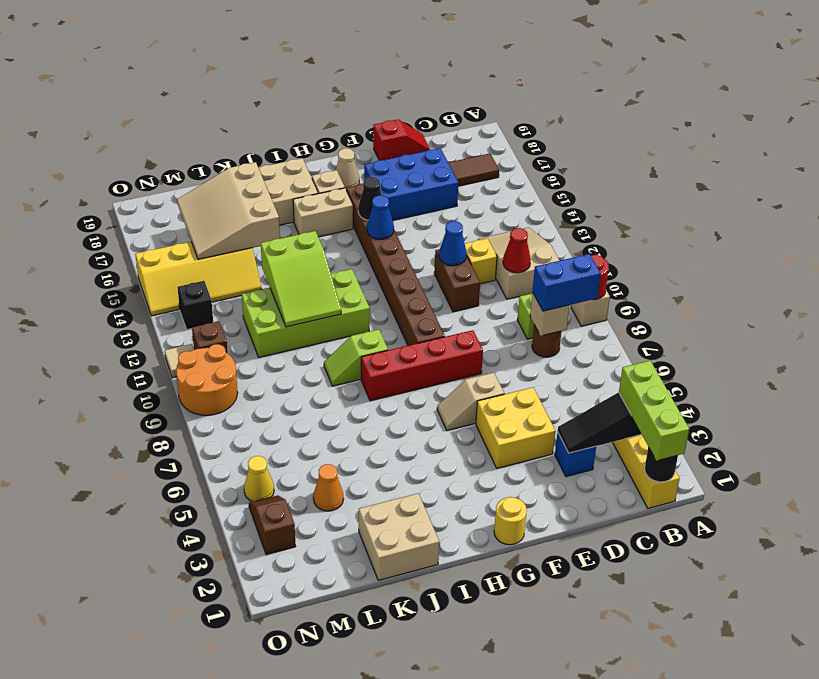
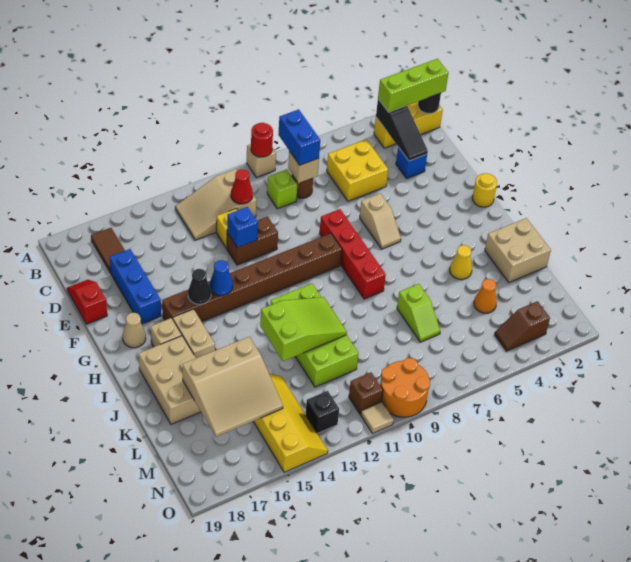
blue 2x3 brick [364,148,458,220] -> blue 1x3 brick [110,249,161,324]
yellow 2x2 brick [476,387,555,468] -> yellow 2x2 brick moved to [327,139,388,201]
blue 1x1 cone [439,221,467,266] -> blue 1x1 brick [227,207,258,248]
lime 1x2 slope [324,329,388,386] -> lime 1x2 slope moved to [397,284,440,342]
yellow 1x1 cone [244,456,274,502] -> yellow 1x1 cone moved to [450,245,472,280]

